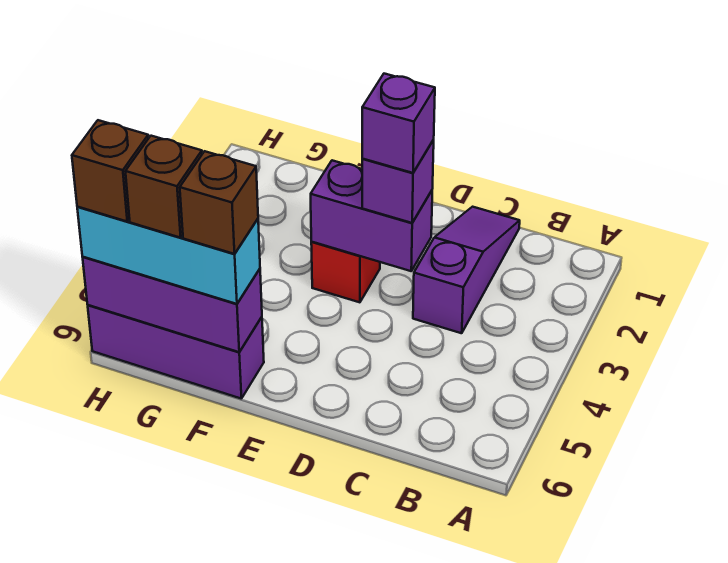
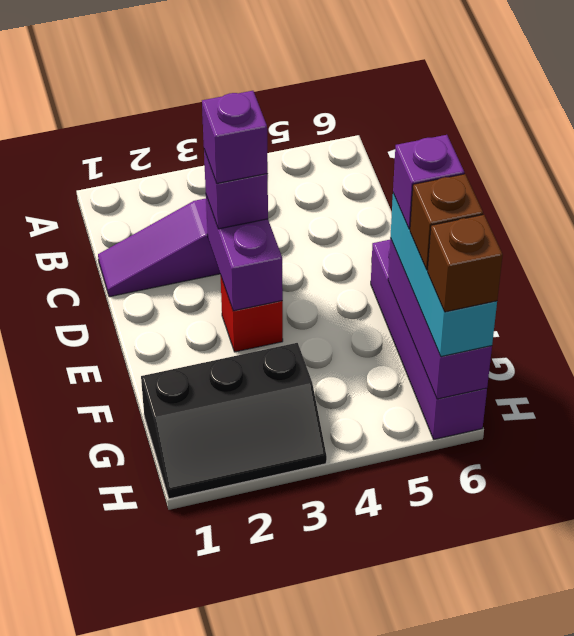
purple 1x3 brick [88,305,264,399] -> purple 1x4 brick [371,240,487,439]
brown 1x1 brick [180,151,258,254] -> purple 1x1 brick [393,135,464,229]
none -> black 2x3 slope [141,343,327,499]

